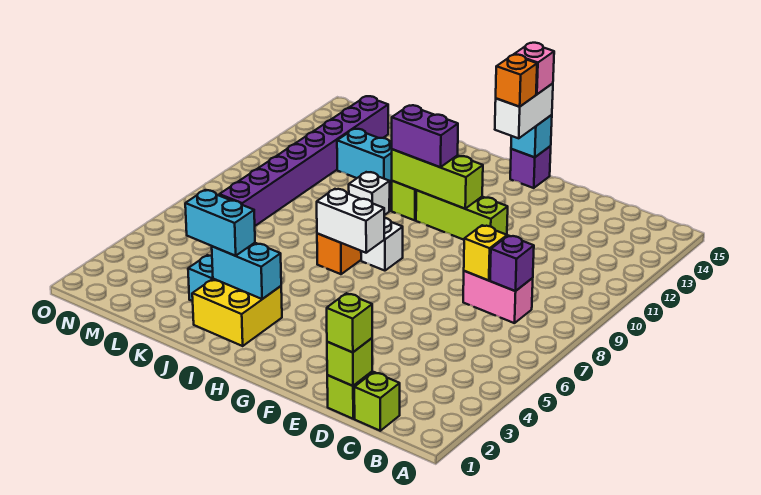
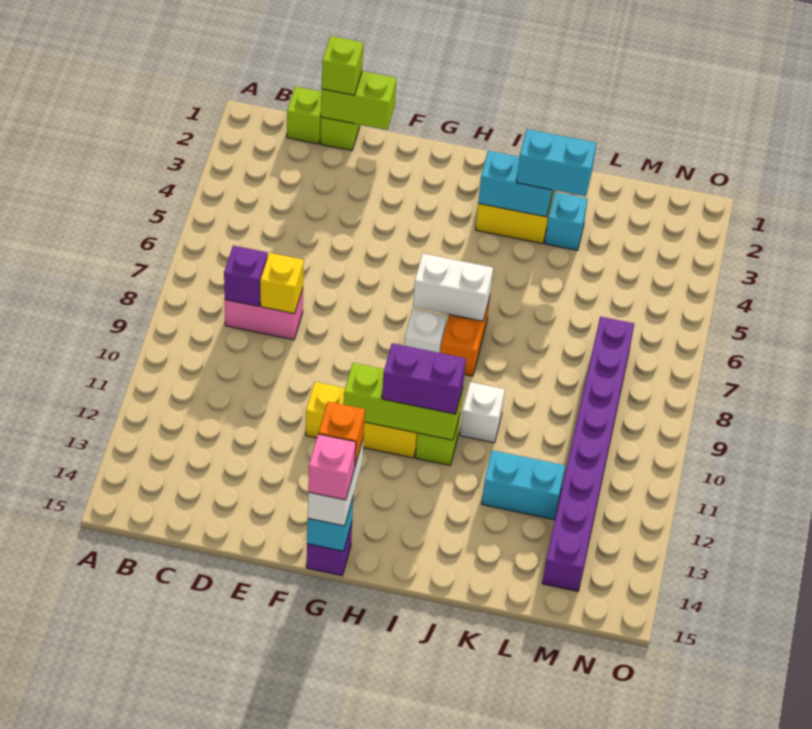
lime 1x1 brick [327,338,372,386] -> lime 1x2 brick [321,71,396,130]
lime 1x3 brick [416,190,508,240] -> yellow 1x3 brick [306,382,417,458]

